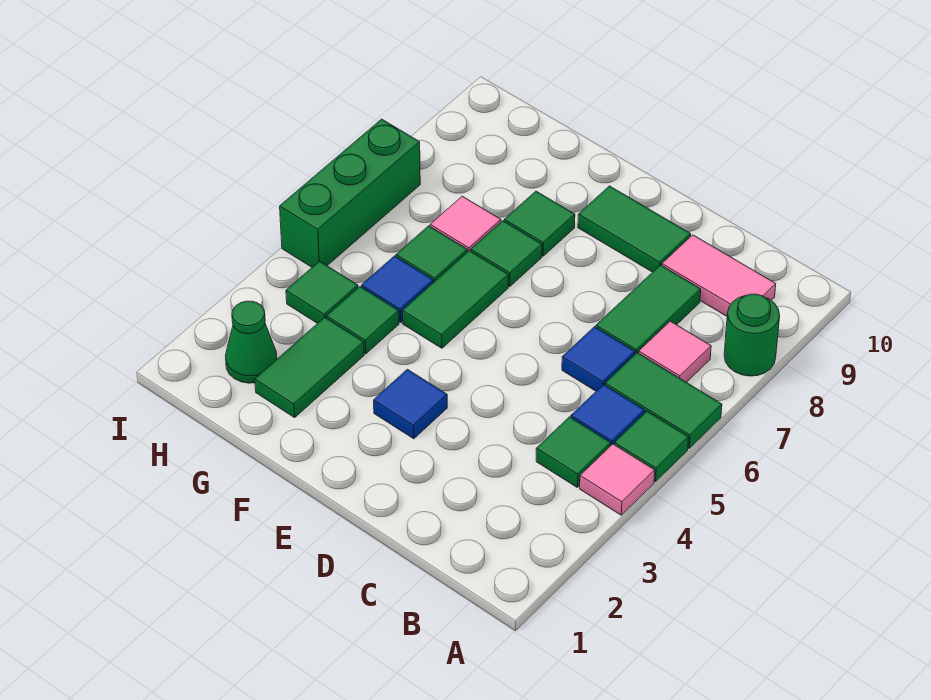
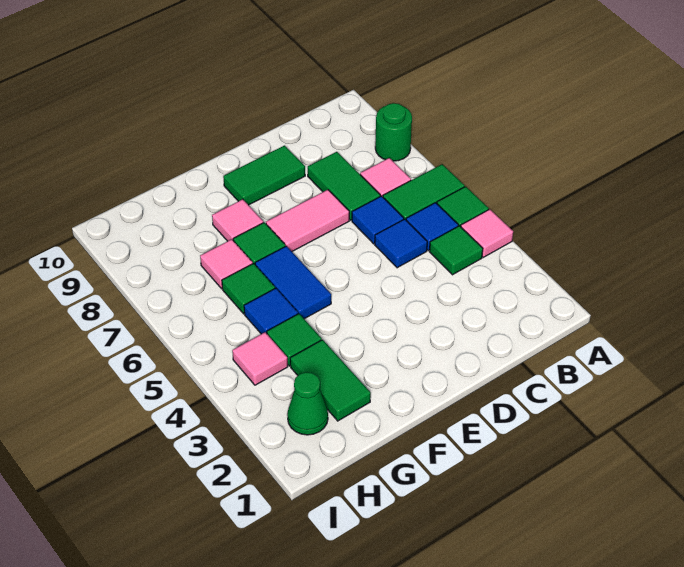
pink 1x2 tile [662,235,776,316] -> pink 1x2 tile moved to [266,190,349,251]
blue 1x1 tile [374,369,447,439] -> blue 1x1 tile moved to [375,219,427,268]
green 1x2 tile [402,251,509,348] -> blue 1x2 tile [255,246,331,319]
green 1x1 tile [504,191,575,256] -> pink 1x1 tile [212,199,263,241]
green 1x1 tile [286,261,358,323] -> pink 1x1 tile [232,332,288,385]
green 1x3 brick [280,119,420,267] -> none

